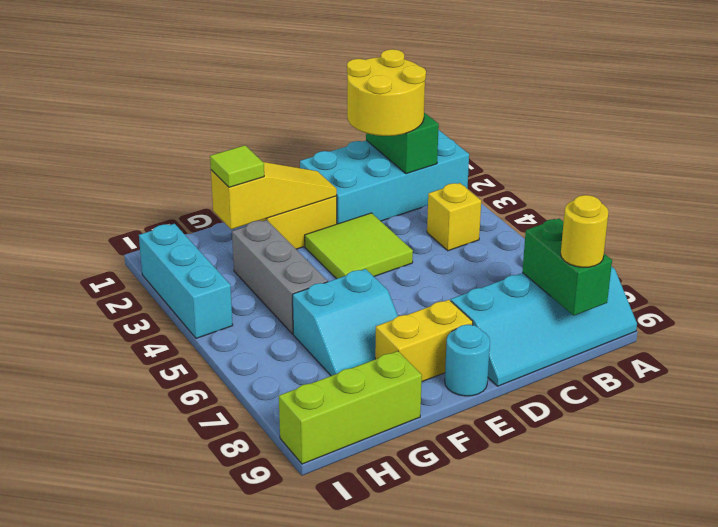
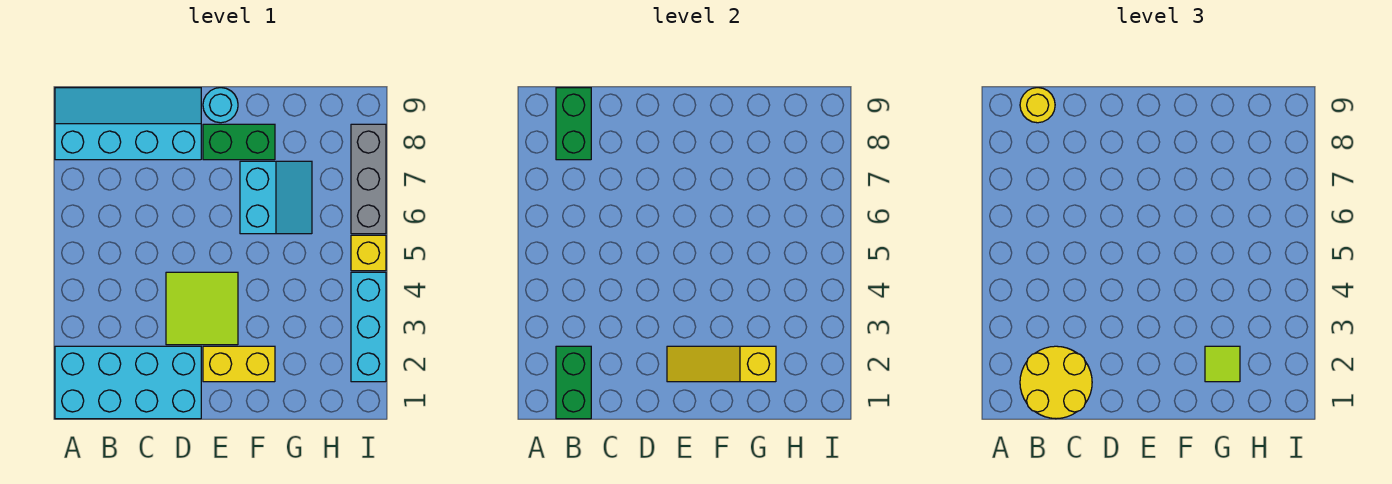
yellow 1x1 brick [427,183,481,251] -> yellow 1x1 brick moved to [351,235,386,271]
yellow 1x2 brick [375,300,473,382] -> green 1x2 brick [203,124,275,160]
cyan 2x2 slope [293,269,398,376] -> cyan 2x2 slope turned to [240,161,312,234]
grey 1x3 brick [232,220,328,334] -> grey 1x3 brick moved to [351,124,386,234]
lime 1x3 brick [279,351,422,464] -> none

